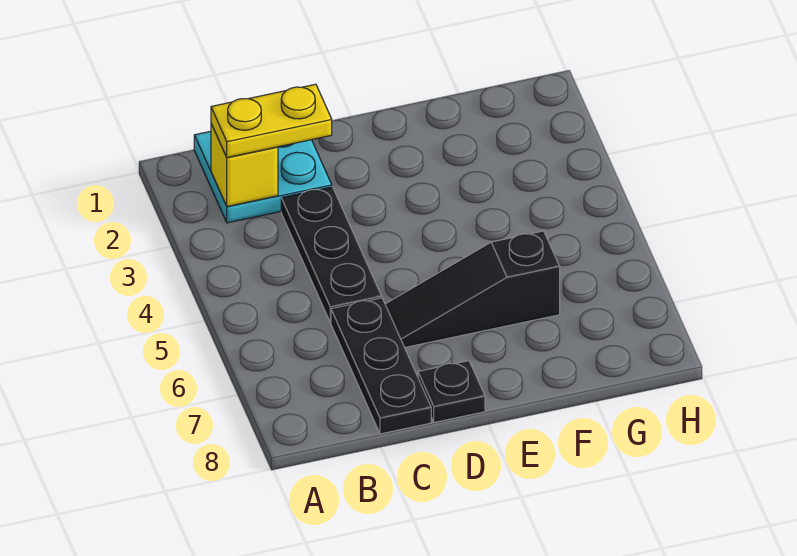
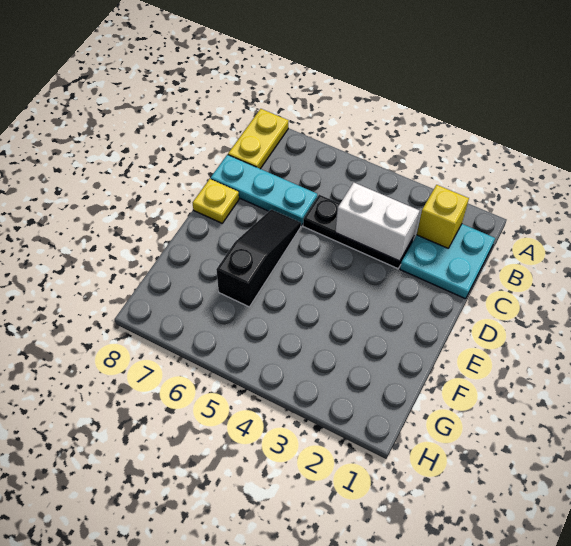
yellow 1x2 plate [211,84,332,157] -> yellow 1x2 plate moved to [228,109,289,169]
none -> white 1x2 brick [336,183,419,261]
black 1x3 plate [331,298,431,434] -> cyan 1x3 plate [211,155,317,226]
black 1x1 plate [418,361,485,422] -> yellow 1x1 plate [193,179,239,223]

